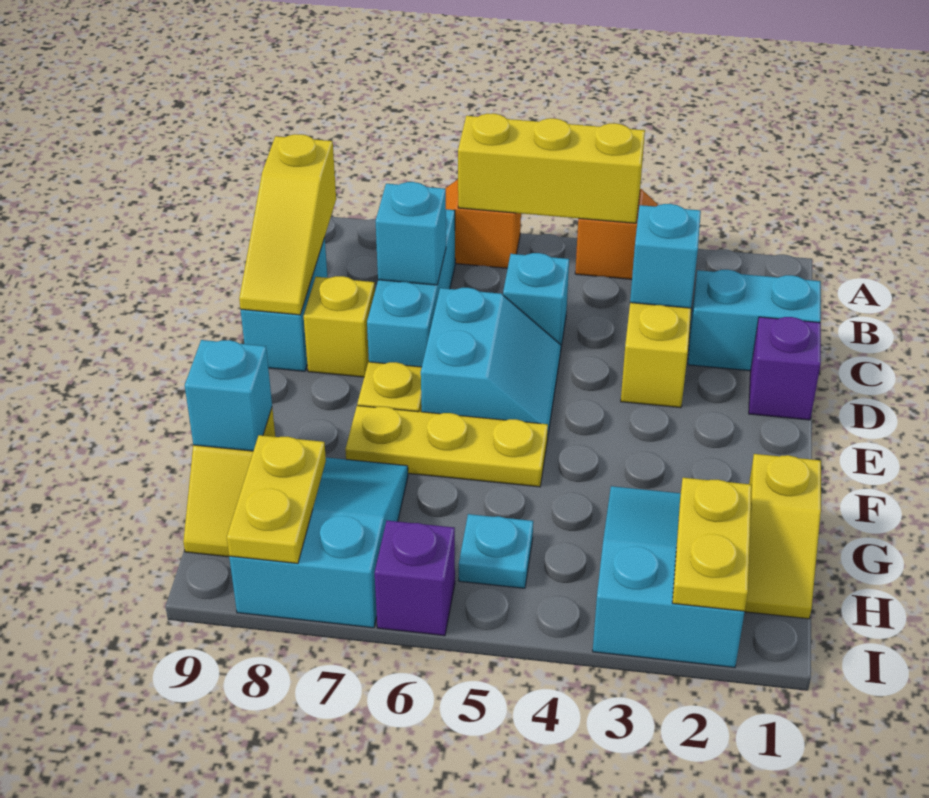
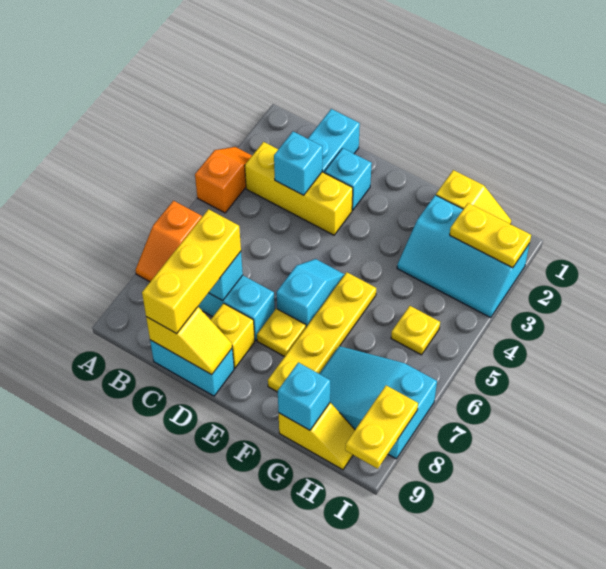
yellow 1x3 brick [458,113,645,223] -> yellow 1x3 brick moved to [142,209,241,334]
yellow 1x3 slope [239,134,336,315] -> yellow 1x2 slope [146,307,232,375]
cyan 1x1 brick [503,253,569,353] -> cyan 1x1 brick moved to [325,148,372,210]
purple 1x1 brick [749,317,821,420] -> none
cyan 2x2 slope [421,288,561,439] -> cyan 1x2 slope [277,259,345,327]
yellow 1x3 plate [345,406,548,487] -> yellow 1x4 plate [268,272,376,392]
cyan 2x3 slope [593,486,745,668] -> cyan 2x3 slope turned to [397,195,530,318]
cyan 1x1 plate [459,514,533,588] -> yellow 1x1 plate [391,306,440,355]
yellow 1x2 plate [227,435,326,564] -> yellow 1x2 plate turned to [345,385,418,469]
purple 1x1 brick [375,521,455,636] -> none

